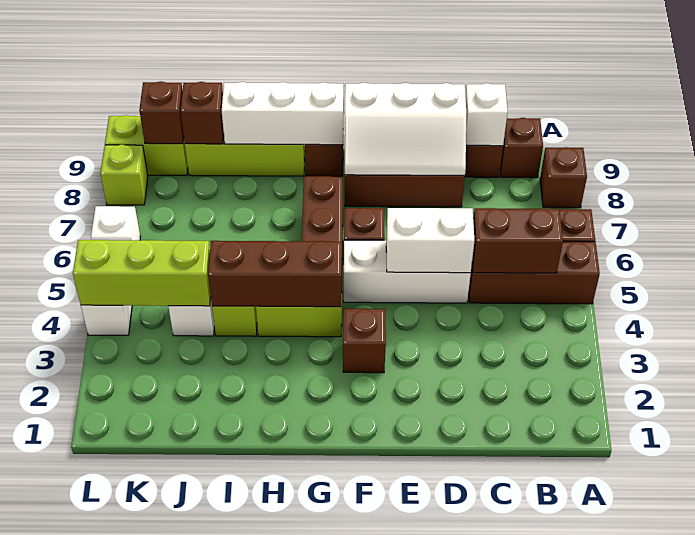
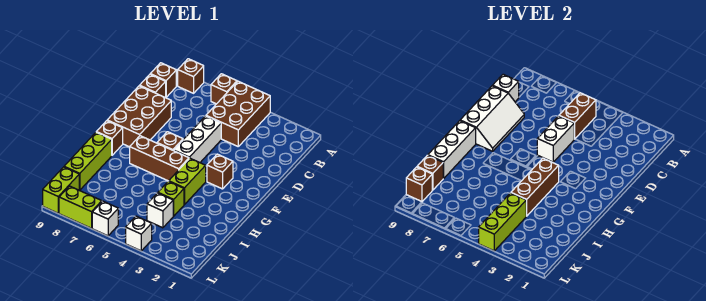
brown 1x3 brick [469,242,600,304] -> brown 2x3 brick [206,81,270,146]
lime 1x1 brick [100,145,148,205] -> lime 1x2 brick [59,186,102,228]

